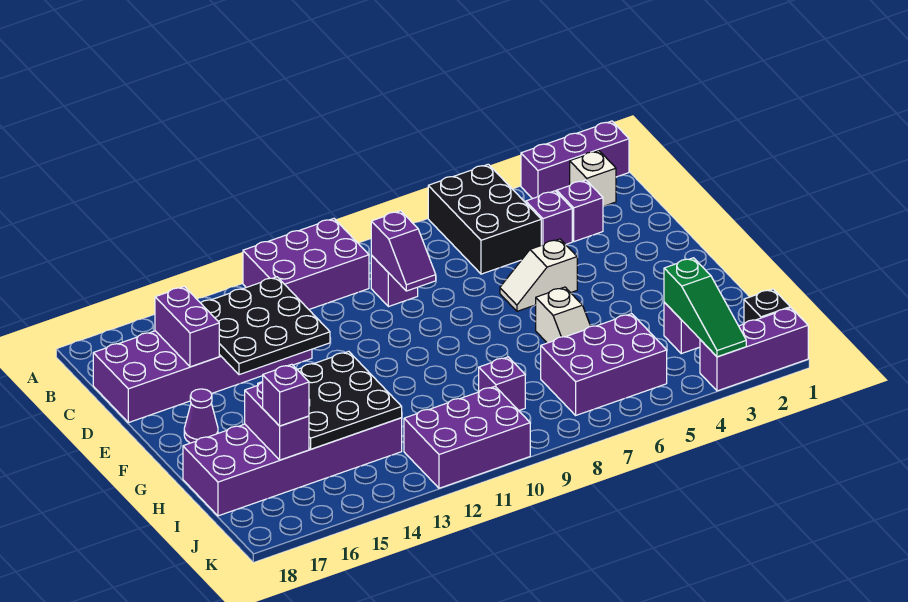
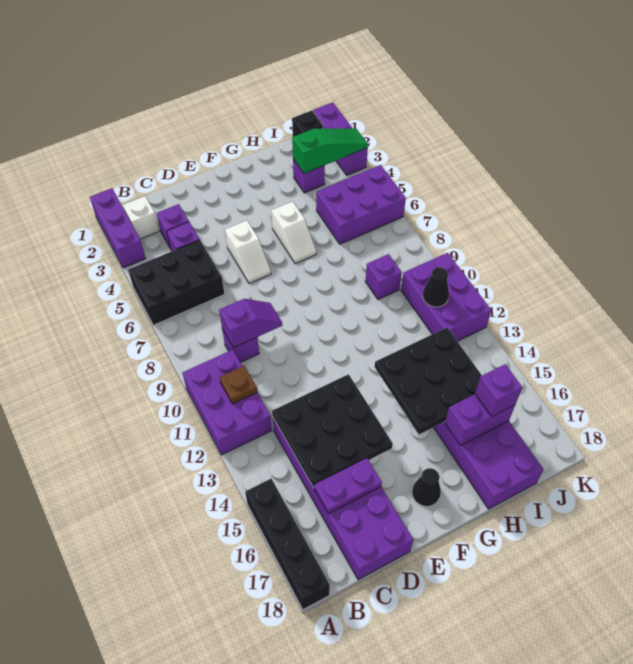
none -> black 1x4 brick [245,479,330,610]
none -> brown 1x1 plate [220,366,257,404]
purple 1x2 brick [155,287,219,367] -> purple 1x2 plate [314,458,382,514]
purple 1x1 cone [184,389,218,443] -> black 1x1 cone [412,468,441,506]
white 1x2 slope [536,287,591,343] -> white 1x2 slope turned to [271,201,316,264]
purple 2x3 brick [541,314,667,415] -> purple 2x3 brick turned to [316,165,406,244]
none -> black 1x1 cone [423,267,449,307]

